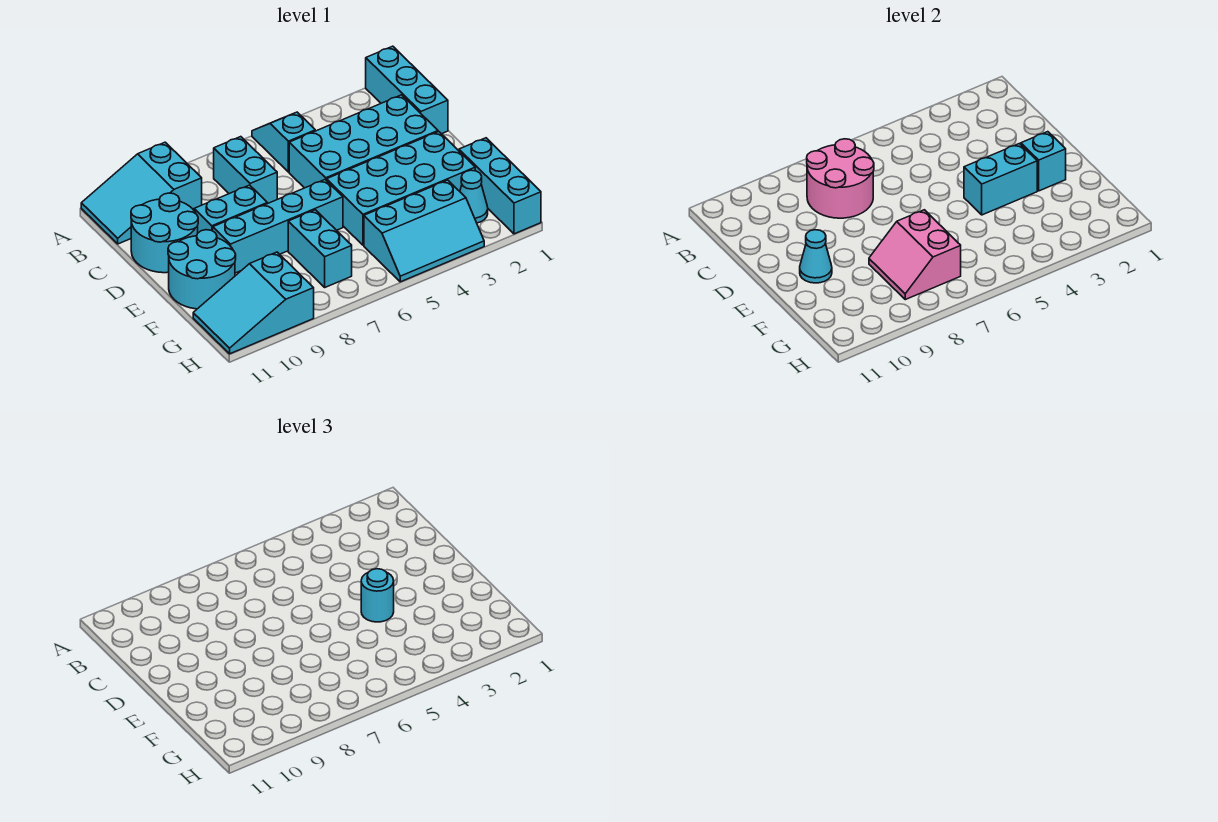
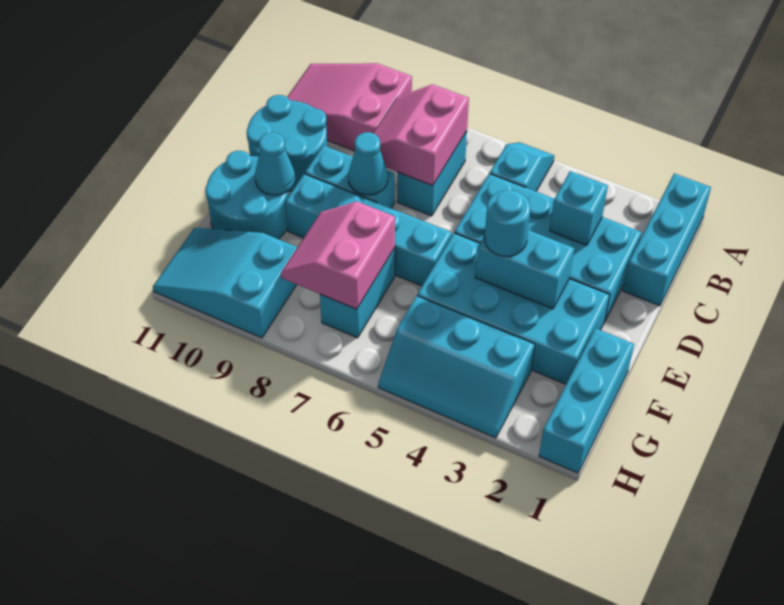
cyan 2x3 slope [81,142,202,244] -> pink 2x3 slope [287,63,412,151]
pink 2x2 round brick [807,139,874,218] -> pink 2x2 slope [373,84,469,186]
cyan 1x1 brick [1021,132,1066,191] -> cyan 1x1 brick moved to [550,171,608,245]
cyan 1x1 cone [460,170,488,223] -> cyan 1x1 cone moved to [348,132,388,195]

